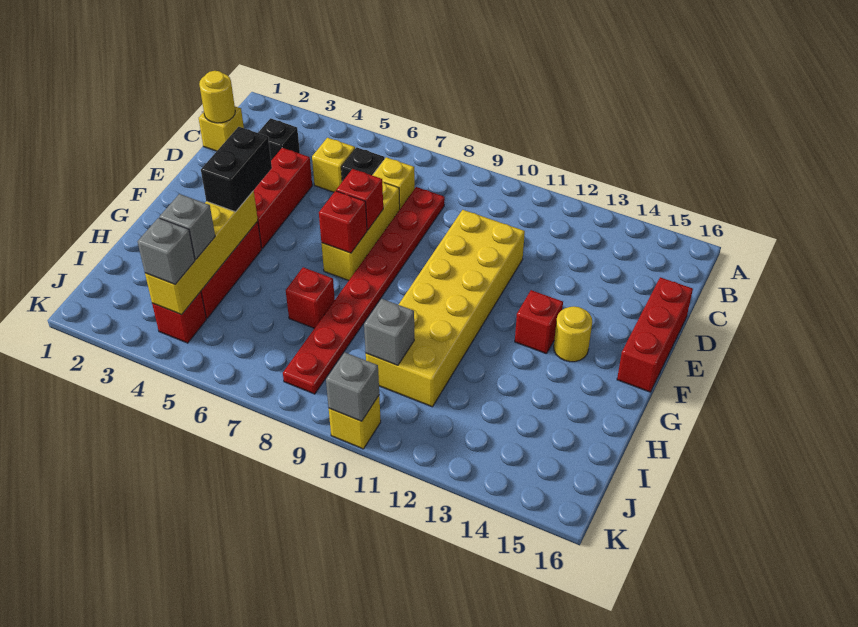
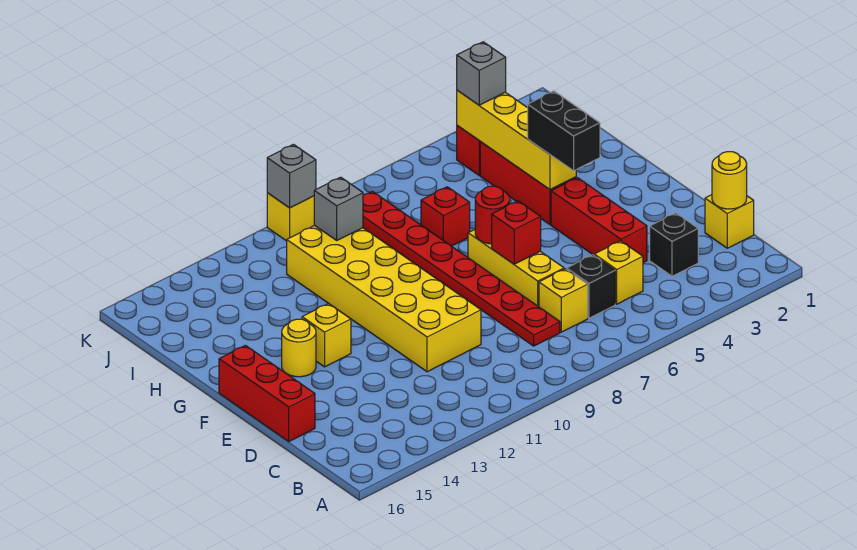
red 1x1 brick [319,191,367,253] -> red 1x1 round brick [475,186,510,244]
red 1x1 brick [515,290,563,354] -> yellow 1x1 brick [302,303,351,367]
grey 1x1 brick [159,194,215,259] -> none

